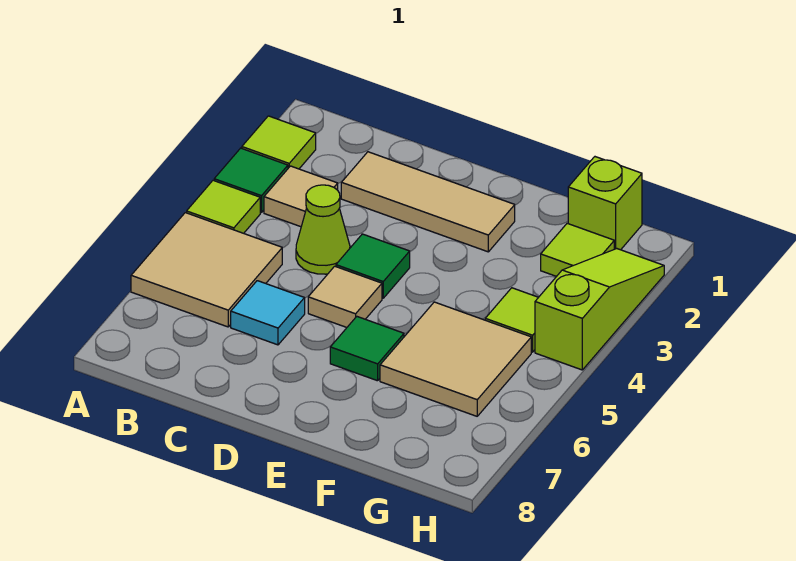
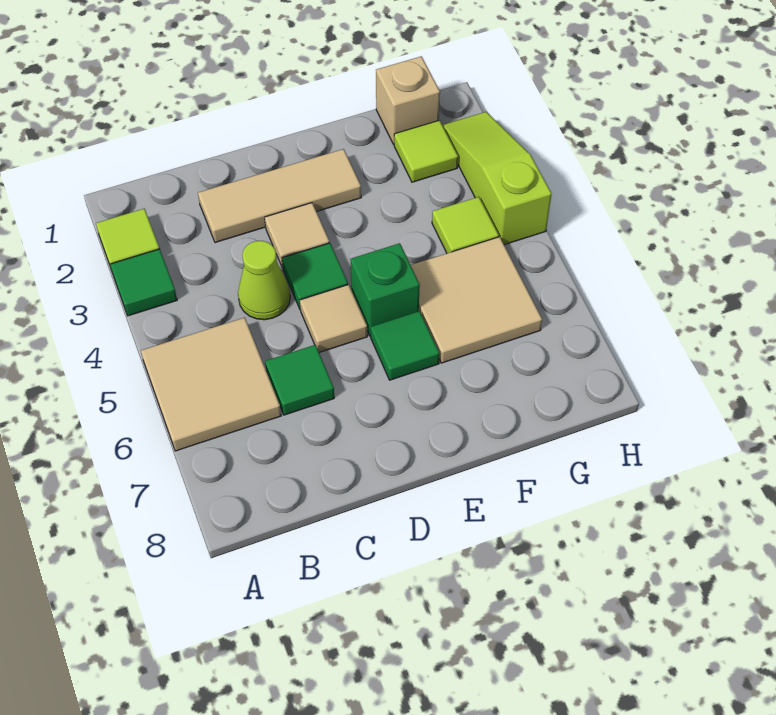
lime 1x1 tile [187,180,260,233] -> none
tan 1x1 tile [264,166,338,227] -> tan 1x1 tile moved to [265,203,329,268]
cyan 1x1 tile [231,281,305,345] -> green 1x1 tile [265,345,334,415]
none -> green 1x1 brick [350,243,420,336]
lime 1x1 brick [568,157,642,250] -> tan 1x1 brick [376,56,440,144]

